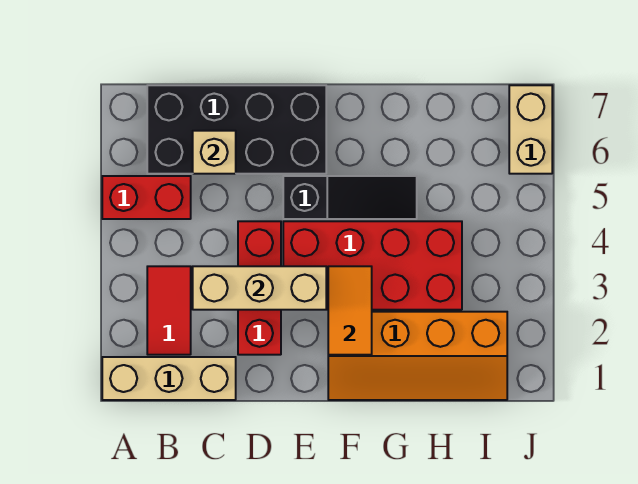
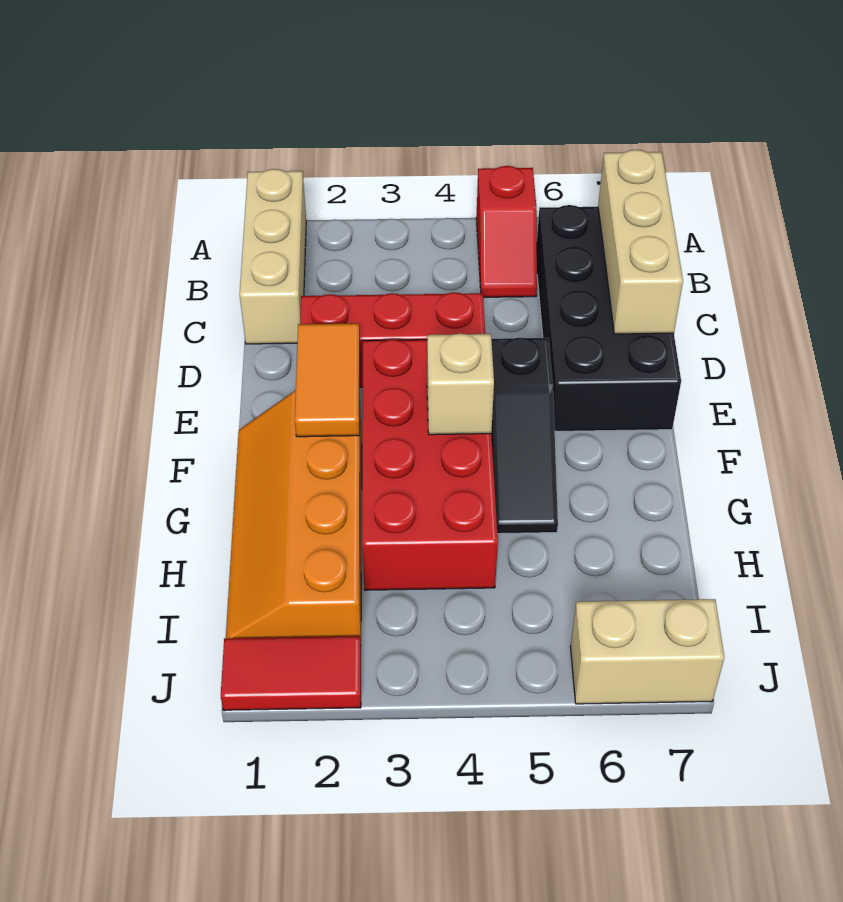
red 1x2 brick [102,176,191,219] -> red 1x2 slope [476,166,537,297]
red 1x2 tile [147,266,191,355] -> red 1x2 tile moved to [221,636,361,710]
tan 1x3 brick [193,266,326,310] -> tan 1x3 brick moved to [598,150,683,334]
tan 1x1 brick [193,131,236,174] -> tan 1x1 brick moved to [427,334,494,435]
orange 1x2 tile [328,266,372,355] -> orange 1x2 tile turned to [295,323,360,437]

